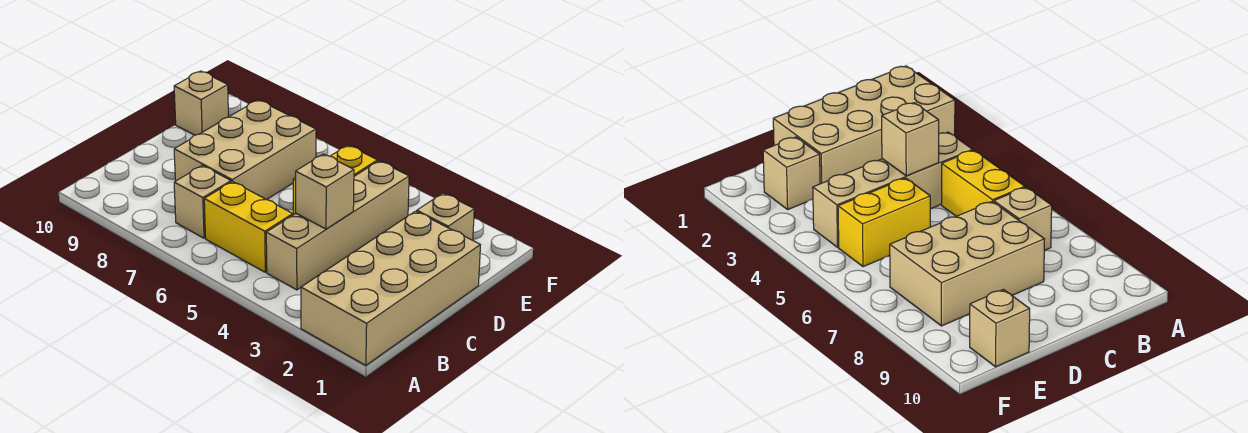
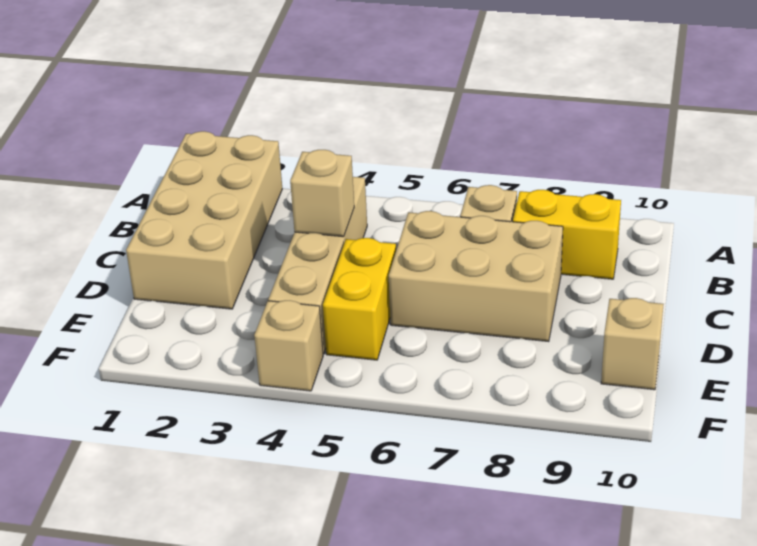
yellow 1x2 brick [204,181,293,272] -> yellow 1x2 brick moved to [513,190,621,279]
tan 2x3 brick [174,100,316,200] -> tan 2x3 brick turned to [389,211,563,342]
tan 1x1 brick [417,193,474,240] -> tan 1x1 brick moved to [254,300,323,391]

